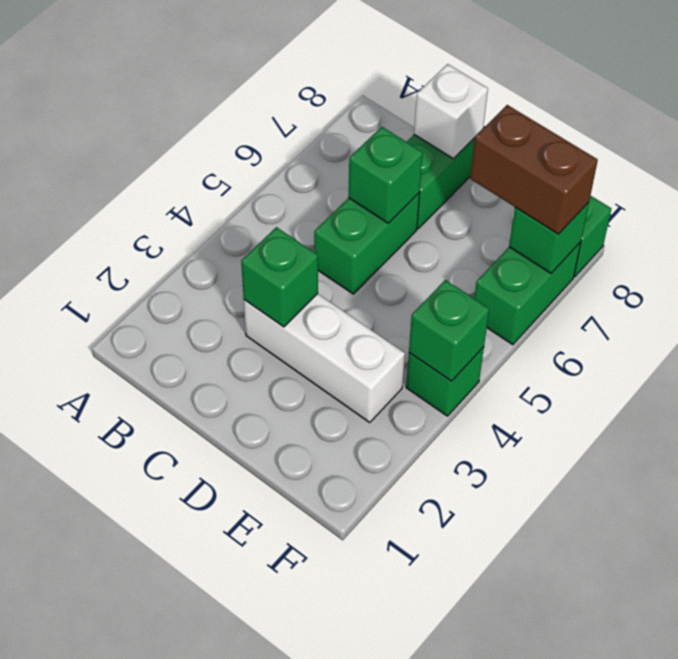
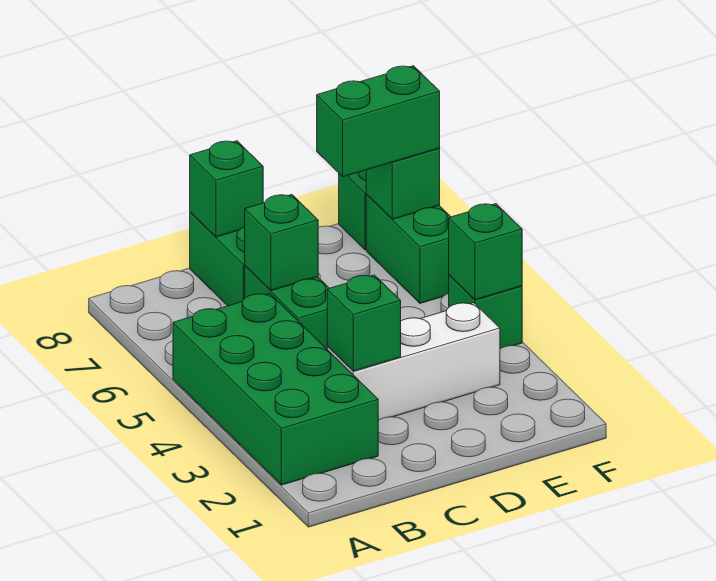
none -> green 2x4 brick [173,293,378,485]
white 1x1 brick [414,64,488,159] -> green 1x1 brick [190,141,263,237]
brown 1x2 brick [470,105,598,234] -> green 1x2 brick [317,66,440,177]

